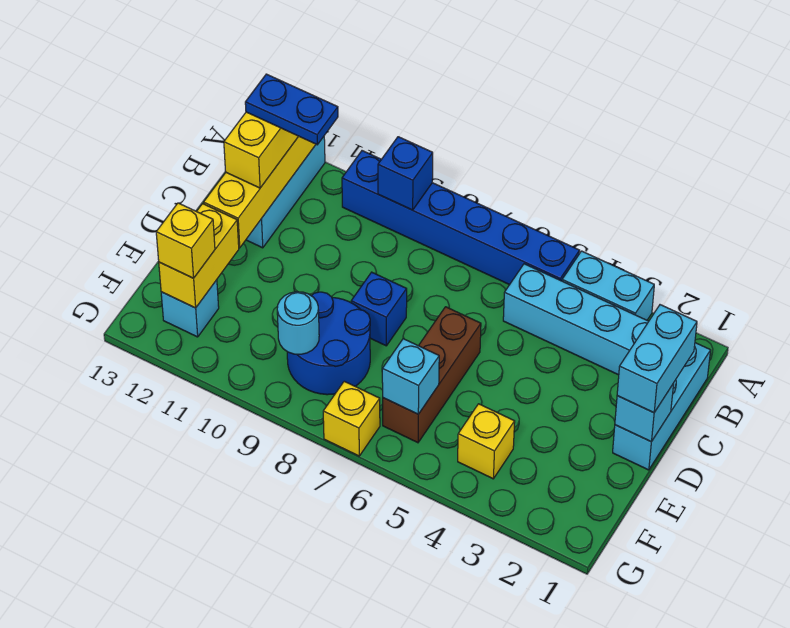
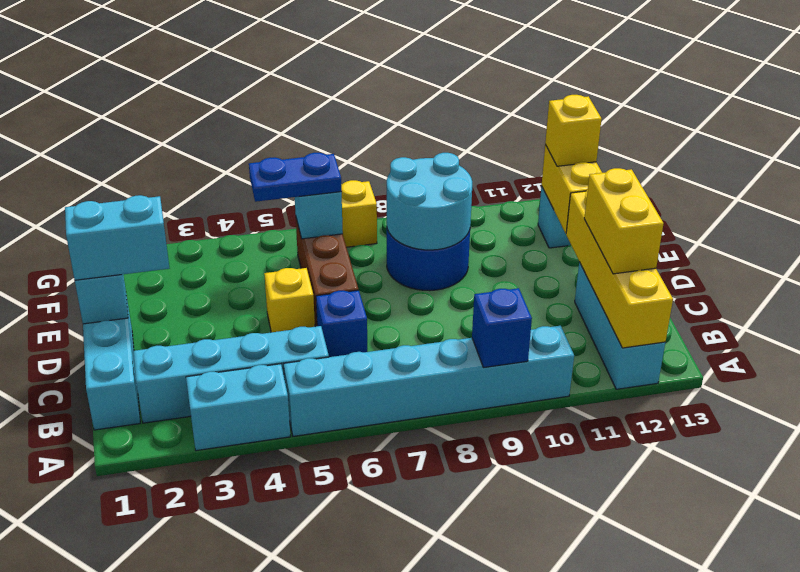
blue 1x6 brick [342,151,580,285] -> cyan 1x6 brick [284,326,574,436]
blue 1x2 plate [245,74,338,145] -> blue 1x2 plate moved to [249,153,342,202]
cyan 1x2 brick [617,305,697,413] -> cyan 1x2 brick turned to [65,195,169,280]
blue 1x1 brick [351,272,407,346] -> blue 1x1 brick moved to [316,290,367,357]
yellow 1x1 brick [458,404,515,479] -> yellow 1x1 brick moved to [264,268,315,332]
cyan 1x1 round brick [277,292,319,354] -> cyan 2x2 round brick [387,153,472,250]

